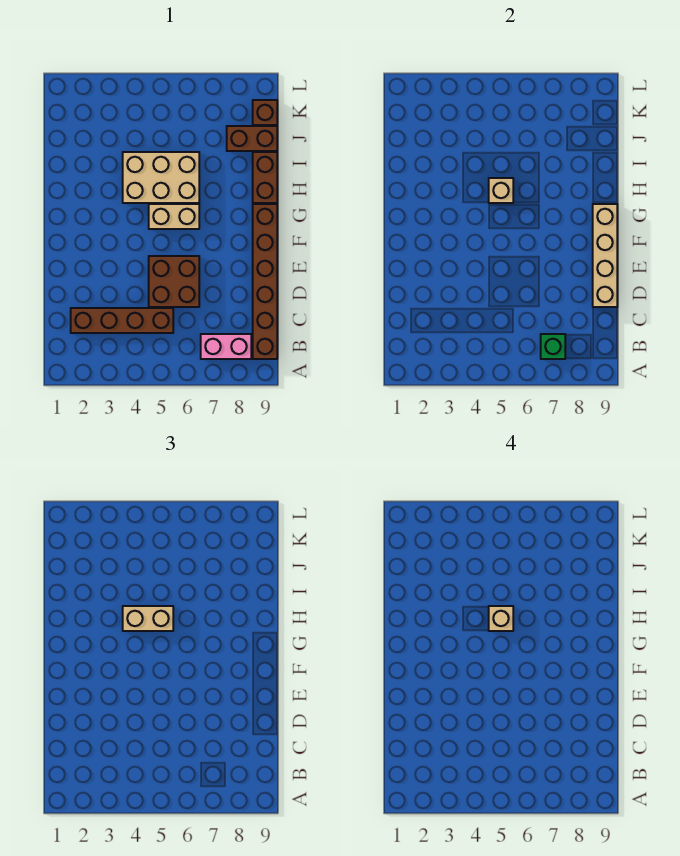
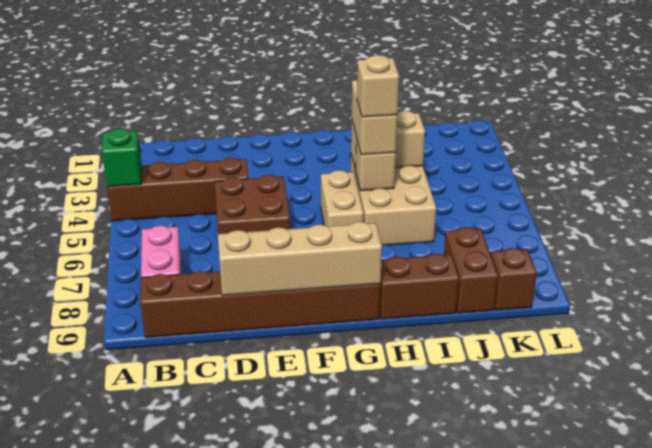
green 1x1 brick [541,334,565,359] -> green 1x1 brick moved to [102,128,142,187]
brown 1x4 brick [71,308,173,333] -> brown 1x4 brick turned to [107,157,248,221]
none -> tan 1x2 brick [351,111,425,170]

